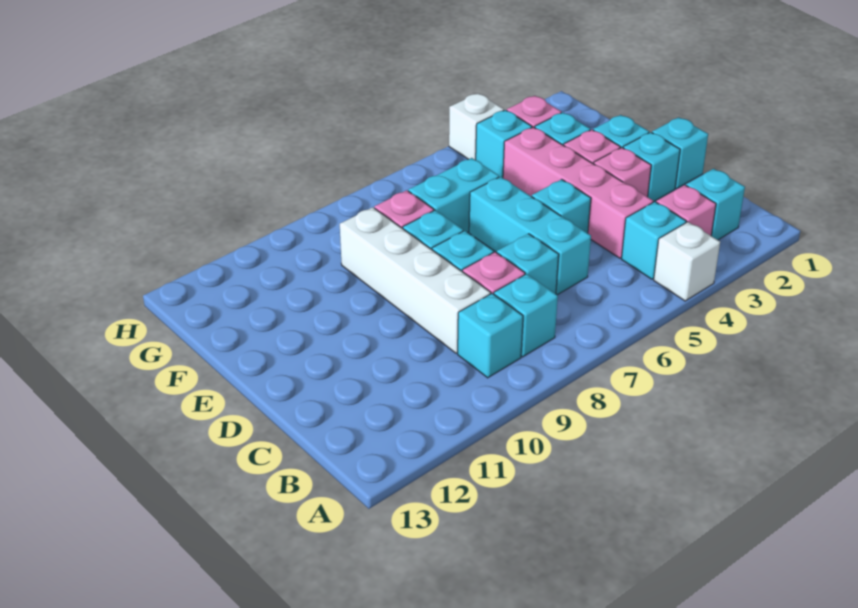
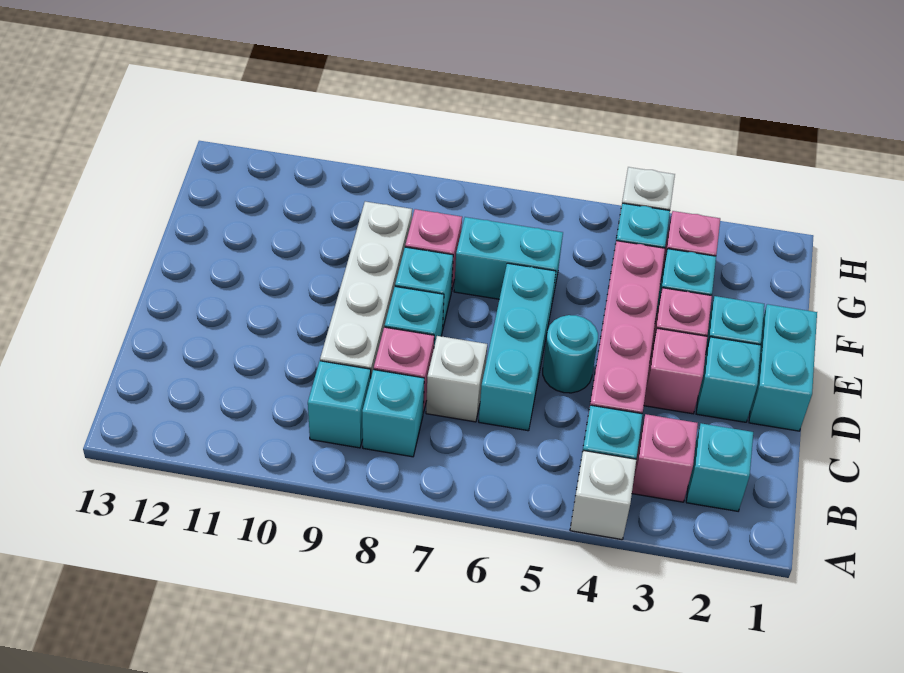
cyan 1x1 brick [497,234,559,294] -> white 1x1 brick [426,336,487,422]
cyan 1x1 brick [652,117,708,189] -> cyan 1x2 brick [749,304,817,431]
cyan 1x1 brick [532,179,591,233] -> cyan 1x1 round brick [543,315,598,393]

